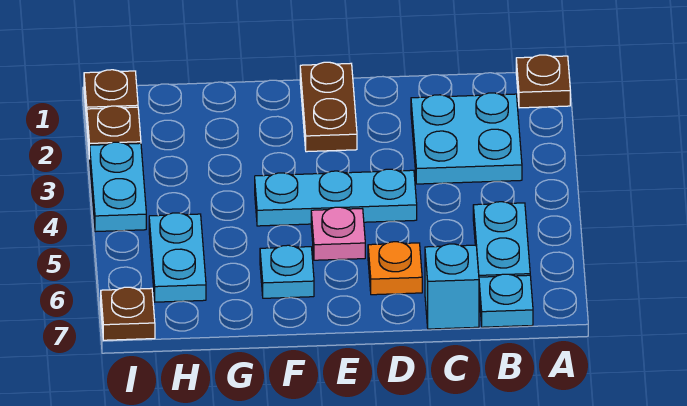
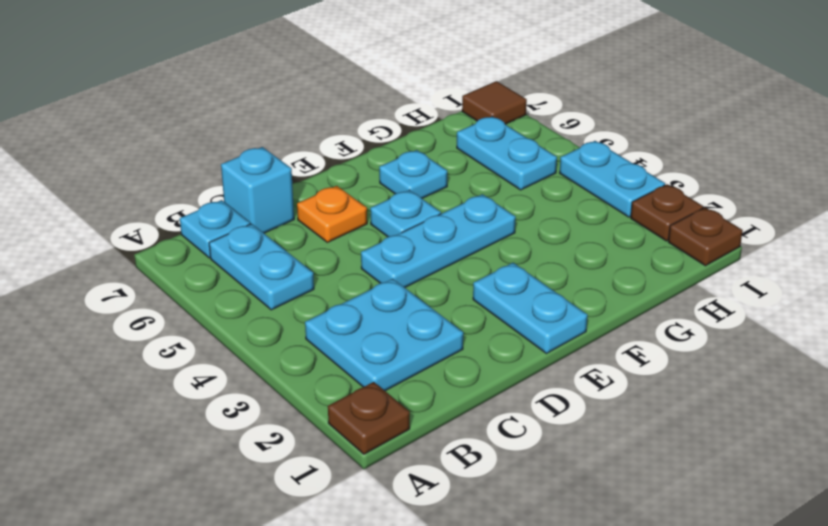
brown 1x2 plate [300,62,357,152] -> cyan 1x2 plate [473,263,588,354]
pink 1x1 plate [311,207,365,260] -> cyan 1x1 plate [370,190,441,237]
brown 1x1 plate [101,287,155,340] -> brown 1x1 tile [462,81,527,124]

